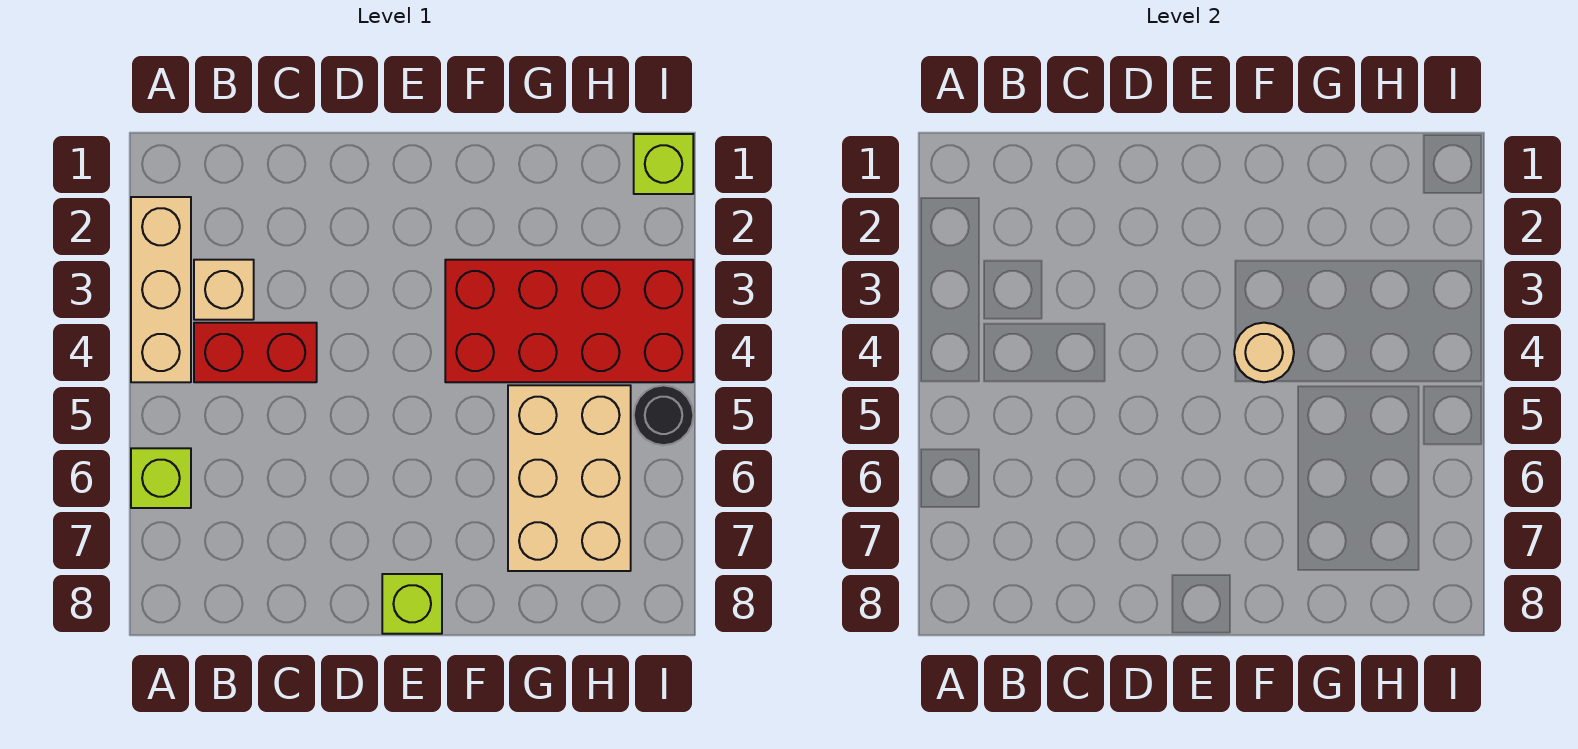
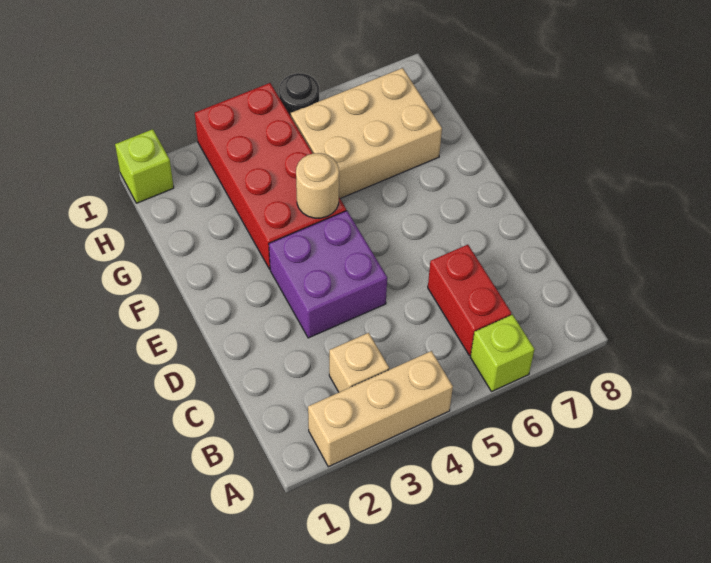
red 1x2 brick [194,323,317,382] -> red 1x2 brick moved to [428,245,511,356]
none -> purple 2x2 brick [269,211,387,338]
lime 1x1 brick [382,574,442,634] -> none

